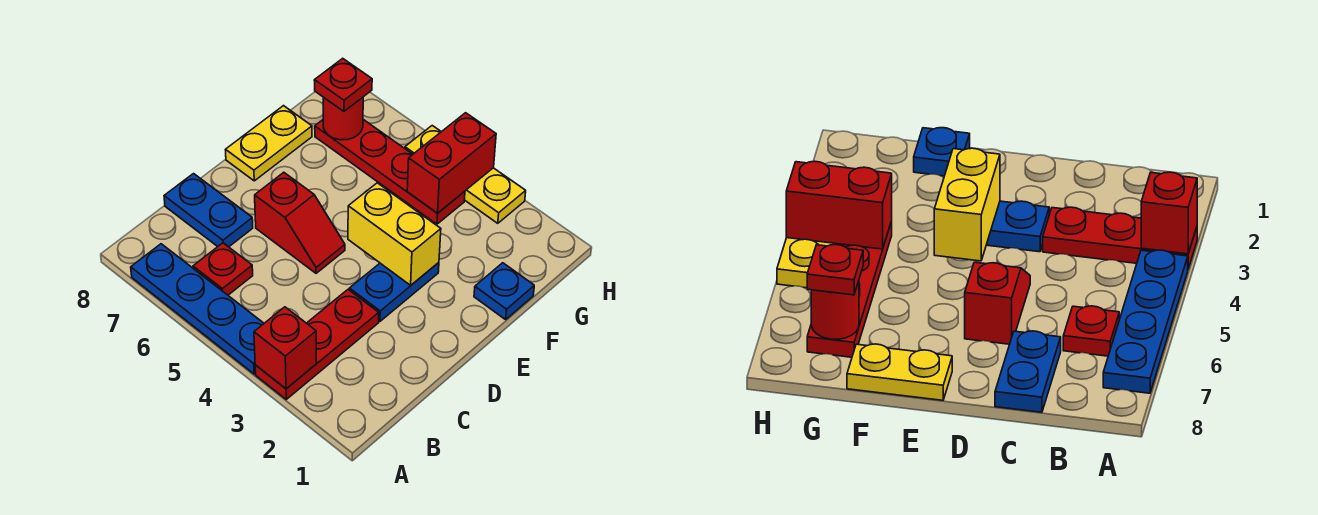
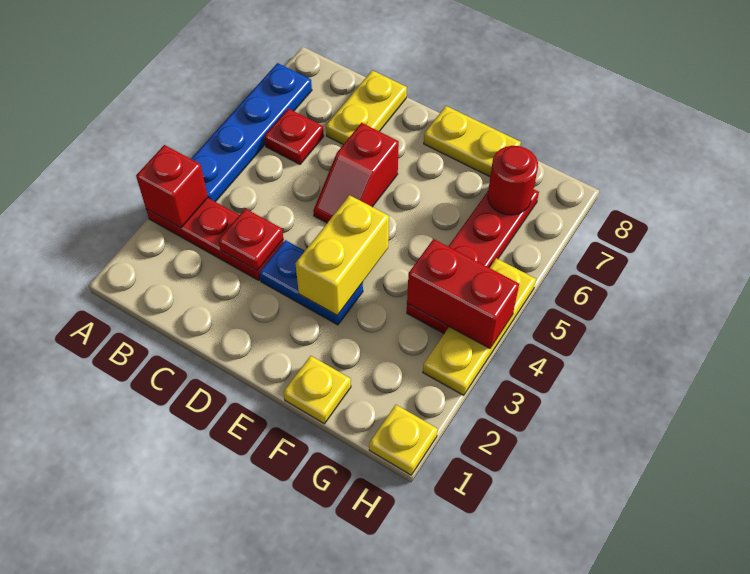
blue 1x2 plate [164,174,253,247] -> yellow 1x2 plate [326,70,407,145]
blue 1x1 plate [474,263,534,320] -> yellow 1x1 plate [283,356,351,424]
red 1x1 plate [314,58,372,111] -> red 1x1 plate moved to [219,209,283,271]
none -> yellow 1x1 plate [369,405,438,475]

